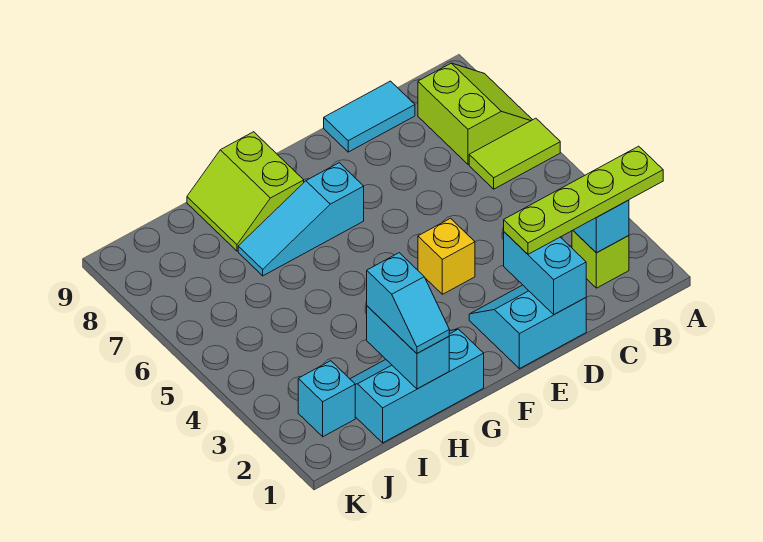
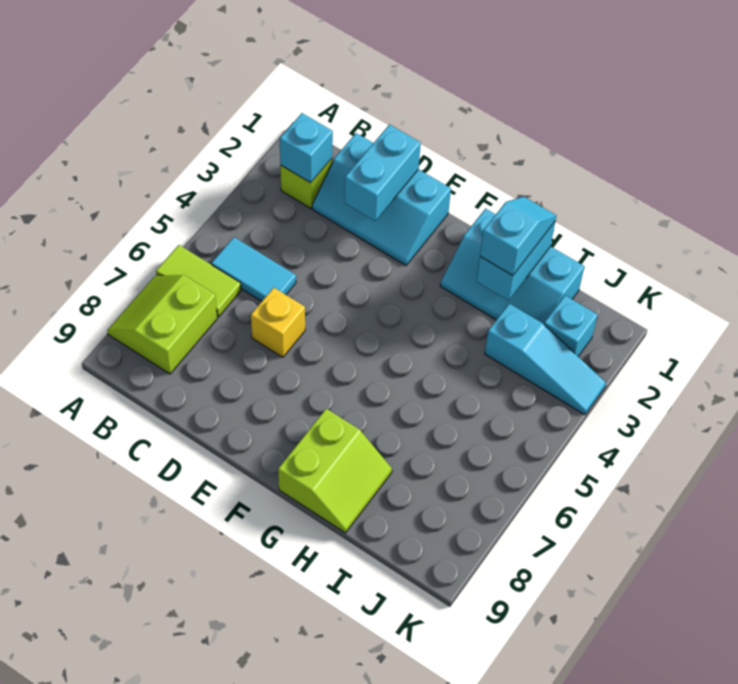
lime 1x4 plate [504,146,663,254] -> none
cyan 1x2 tile [324,81,415,152] -> cyan 1x2 tile moved to [211,237,296,301]
cyan 2x2 slope [469,285,586,369] -> cyan 2x3 slope [312,133,451,265]
yellow 1x1 brick [418,218,475,294] -> yellow 1x1 brick moved to [251,288,305,357]
cyan 1x3 slope [238,163,364,276] -> cyan 1x3 slope moved to [485,304,606,415]

